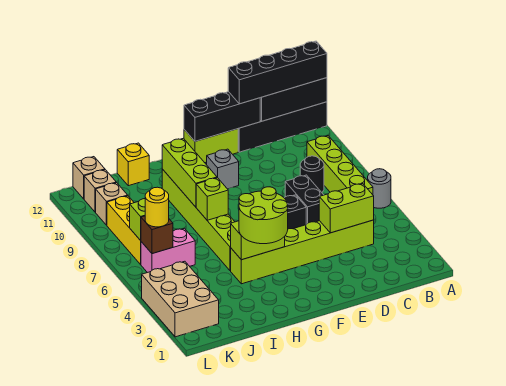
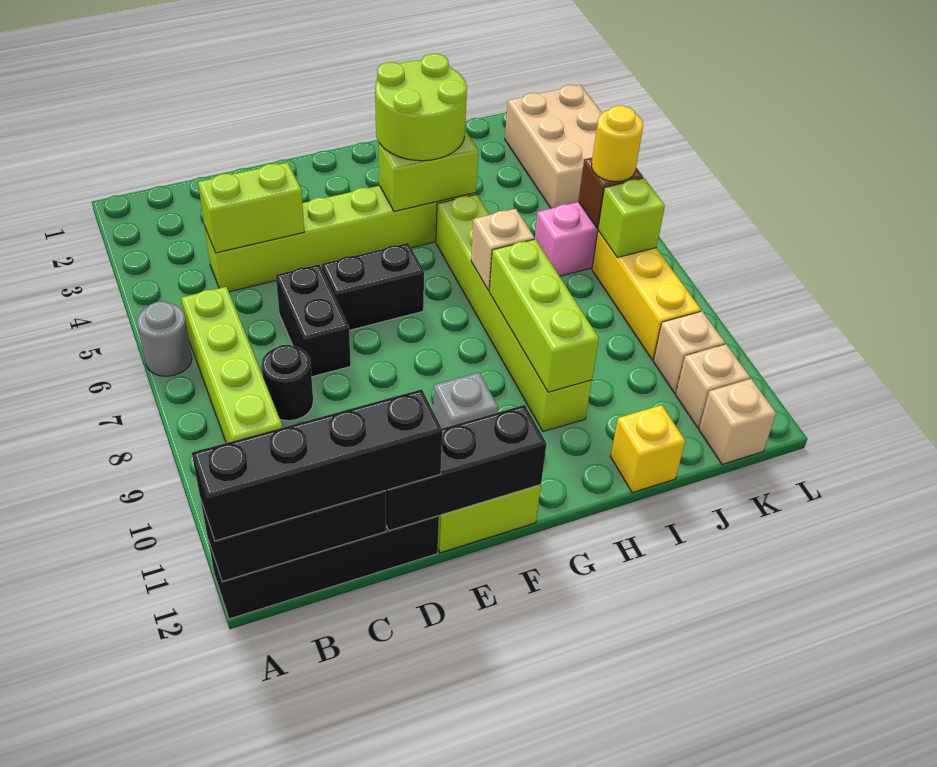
lime 1x1 brick [196,178,228,220] -> tan 1x1 brick [471,209,535,291]

